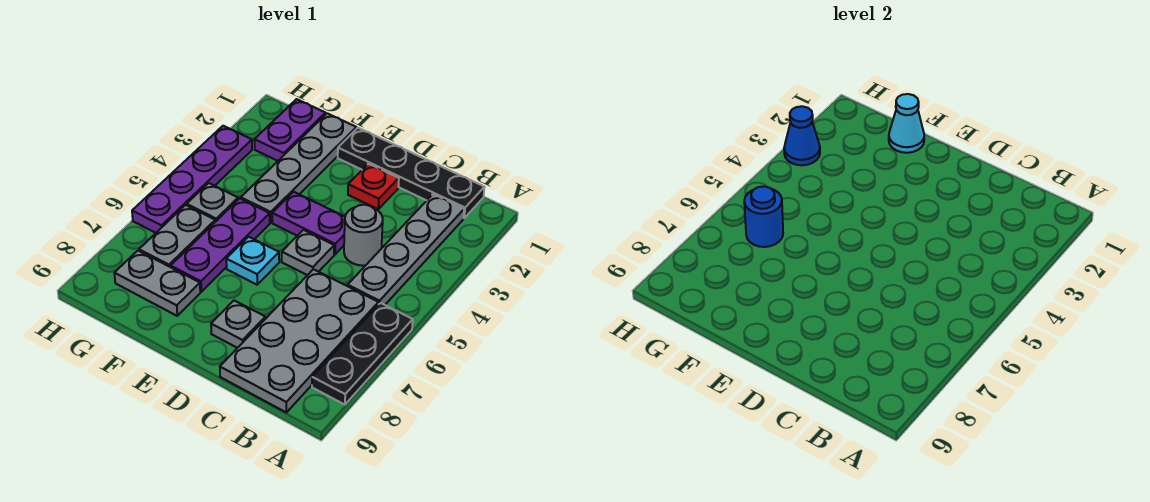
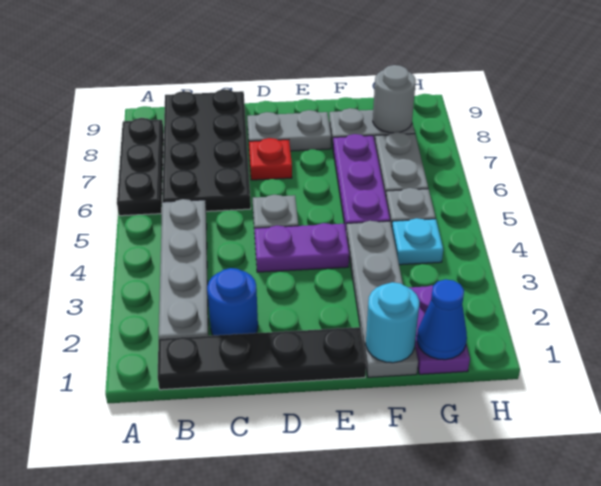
grey 2x4 plate [220,269,379,412] -> black 2x4 plate [162,89,251,211]
grey 1x1 round brick [344,205,383,266] -> grey 1x1 round brick moved to [373,65,416,133]
red 1x1 plate [348,164,399,209] -> red 1x1 plate moved to [249,138,292,180]
grey 1x1 plate [211,300,265,348] -> grey 1x2 plate [247,110,331,151]
cyan 1x1 plate [226,237,279,285] -> cyan 1x1 plate moved to [392,218,443,265]
cyan 1x1 cone [889,94,924,153] -> cyan 1x1 round brick [366,282,419,363]
blue 1x1 round brick [744,186,783,247] -> blue 1x1 round brick moved to [207,268,258,335]
purple 1x4 plate [132,126,252,233] -> none
blue 1x1 cone [784,106,820,165] -> blue 1x1 cone moved to [417,279,467,360]

